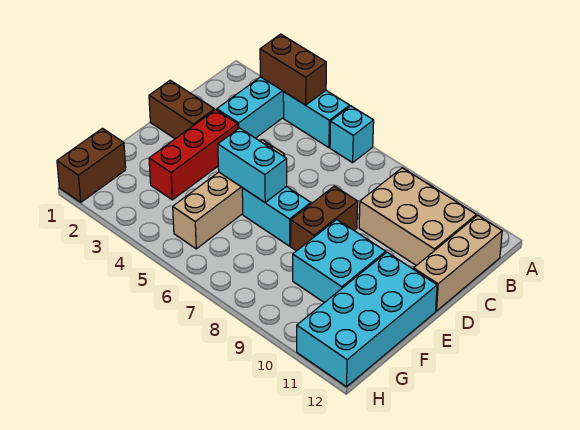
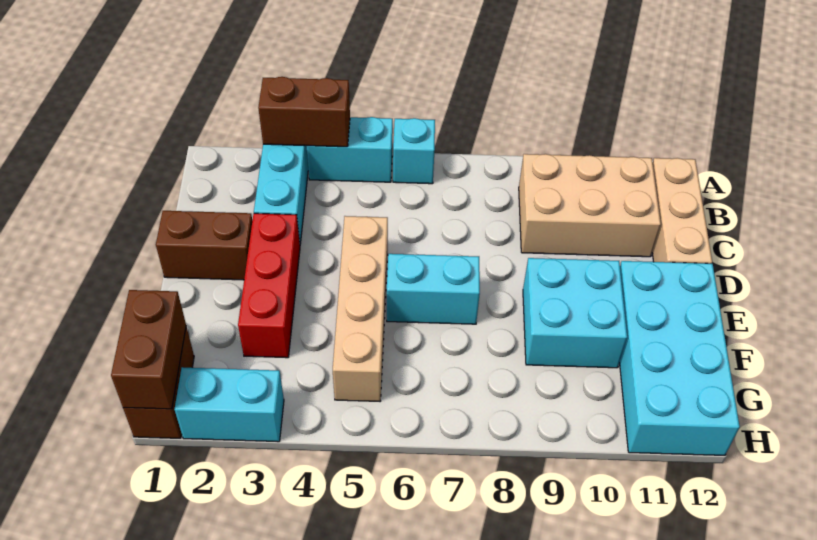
brown 1x2 brick [291,186,358,251] -> brown 1x2 brick moved to [111,290,186,409]
cyan 1x2 brick [218,128,287,202] -> cyan 1x2 brick moved to [175,367,284,442]

